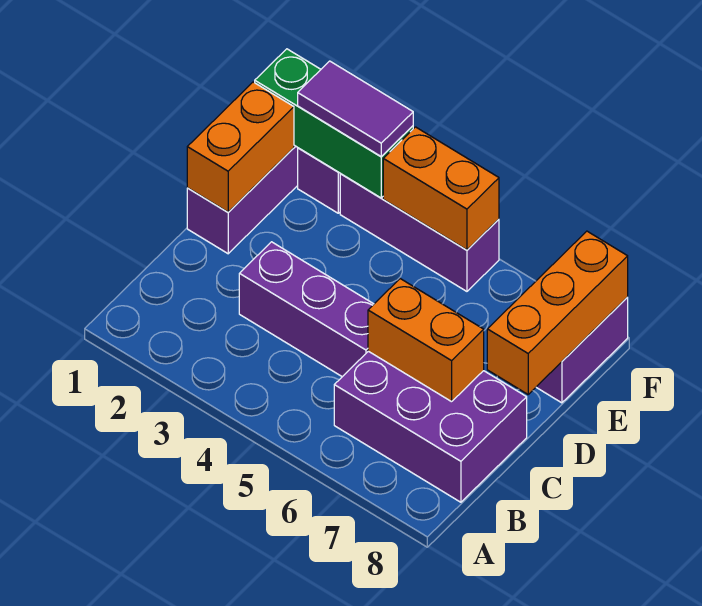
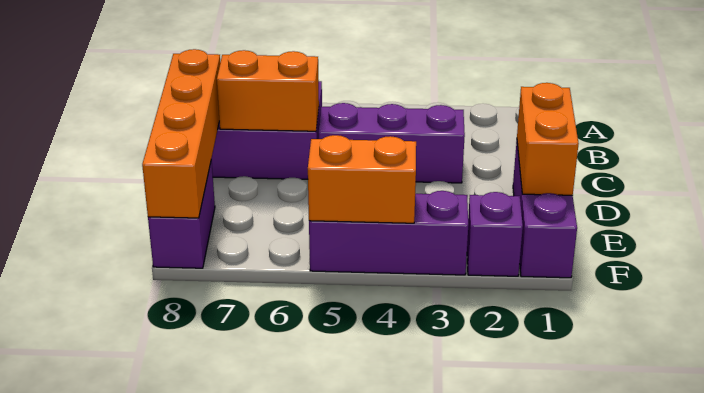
orange 1x3 brick [487,231,628,394] -> orange 1x4 brick [142,49,220,218]
green 1x3 brick [255,49,413,198] -> none
purple 1x2 tile [298,61,413,156] -> none

